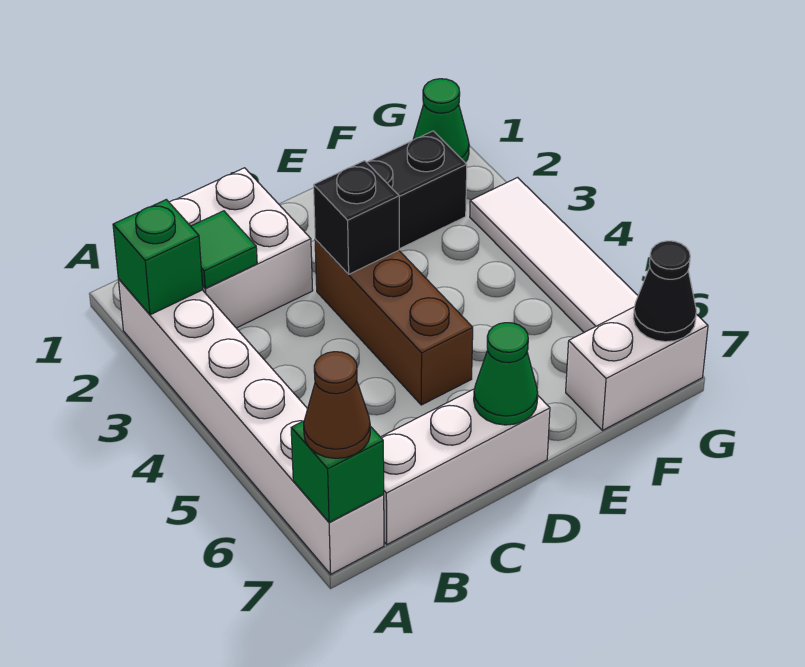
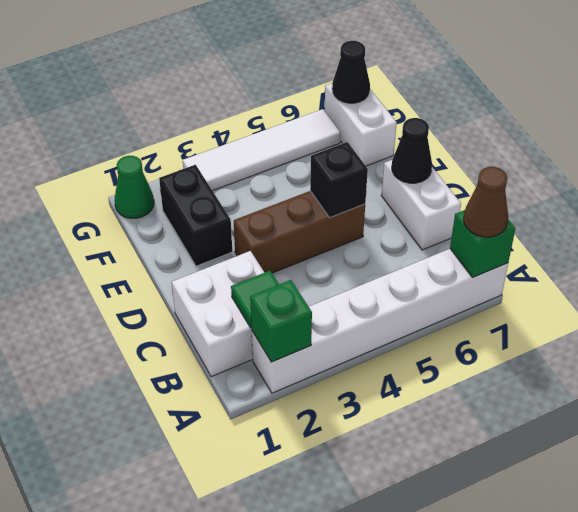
white 1x3 brick [381,389,550,544] -> white 1x2 brick [381,160,461,250]
black 1x1 brick [314,161,399,274] -> black 1x1 brick moved to [310,142,368,218]
green 1x1 cone [474,323,538,425] -> black 1x1 cone [392,118,432,183]

